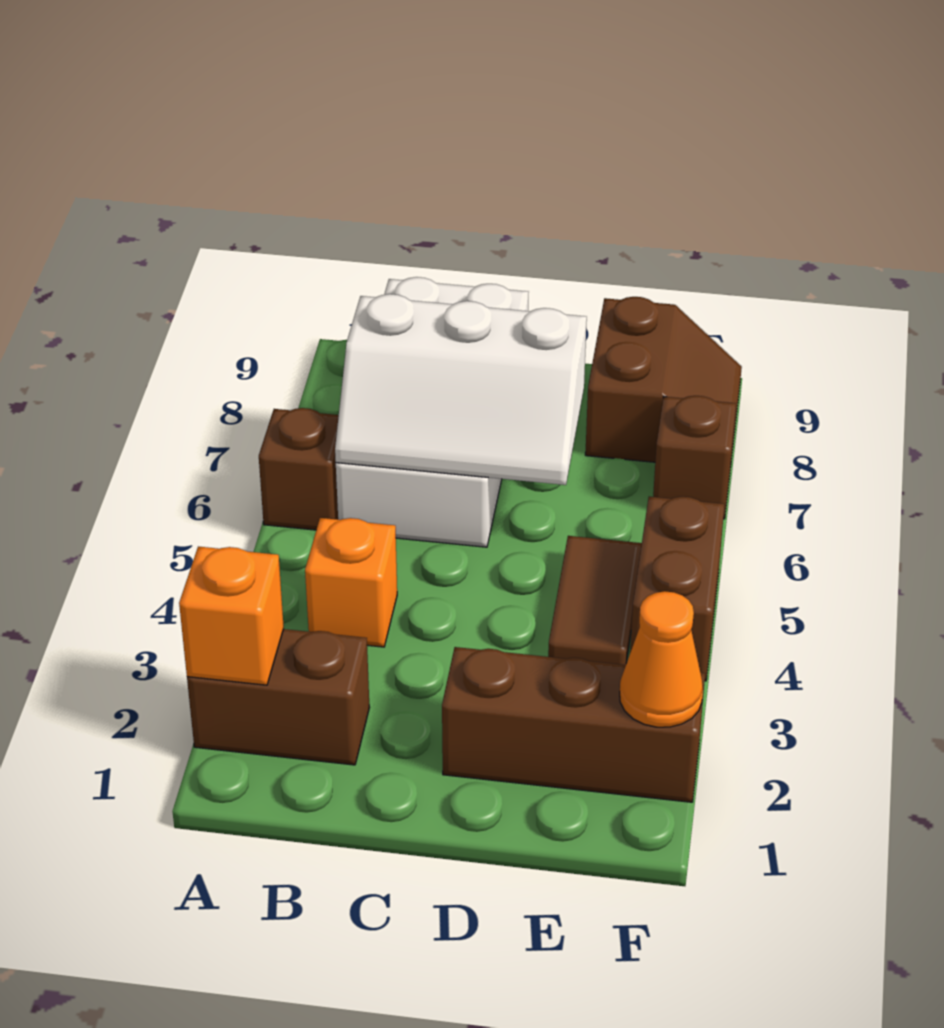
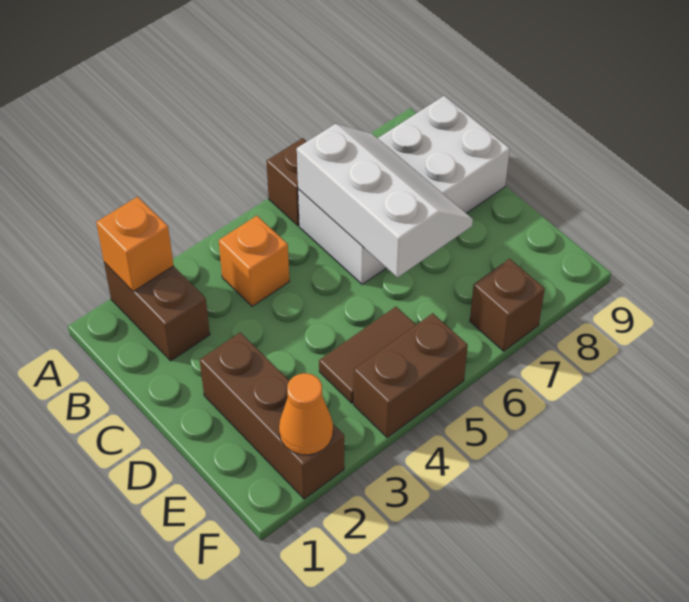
white 2x3 slope [335,294,587,485] -> white 2x3 slope turned to [297,124,473,277]
brown 2x2 slope [585,297,742,462] -> none

